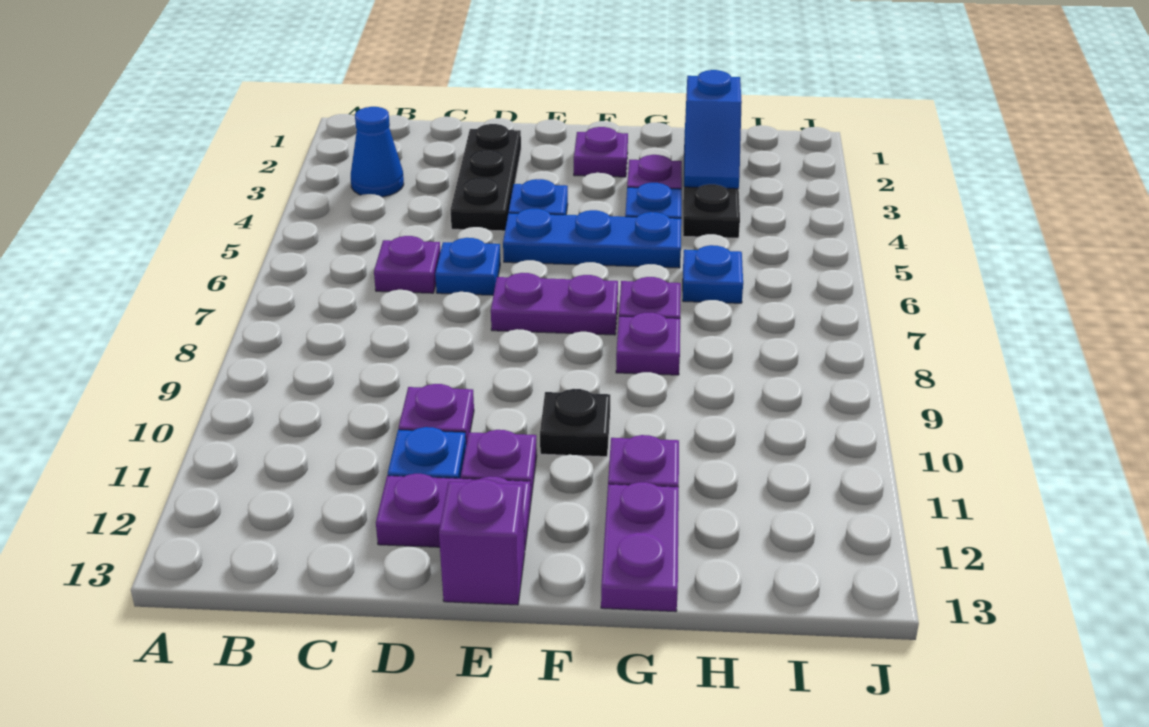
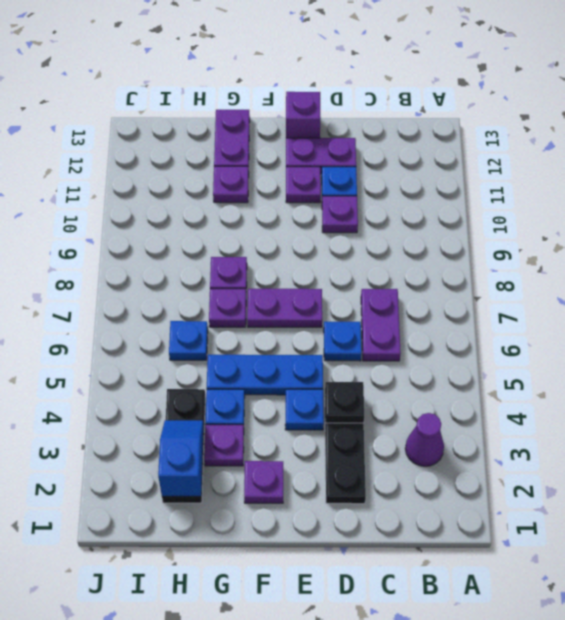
blue 1x1 cone [351,107,404,197] -> purple 1x1 cone [405,413,444,466]
purple 1x1 plate [374,236,440,293] -> purple 1x2 plate [361,289,401,361]
black 1x1 plate [540,389,610,457] -> black 1x1 plate moved to [325,382,364,423]

